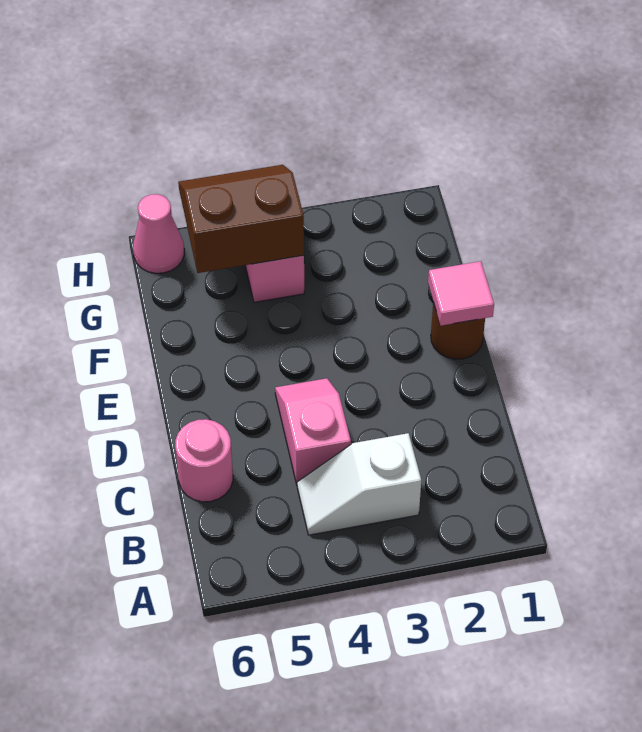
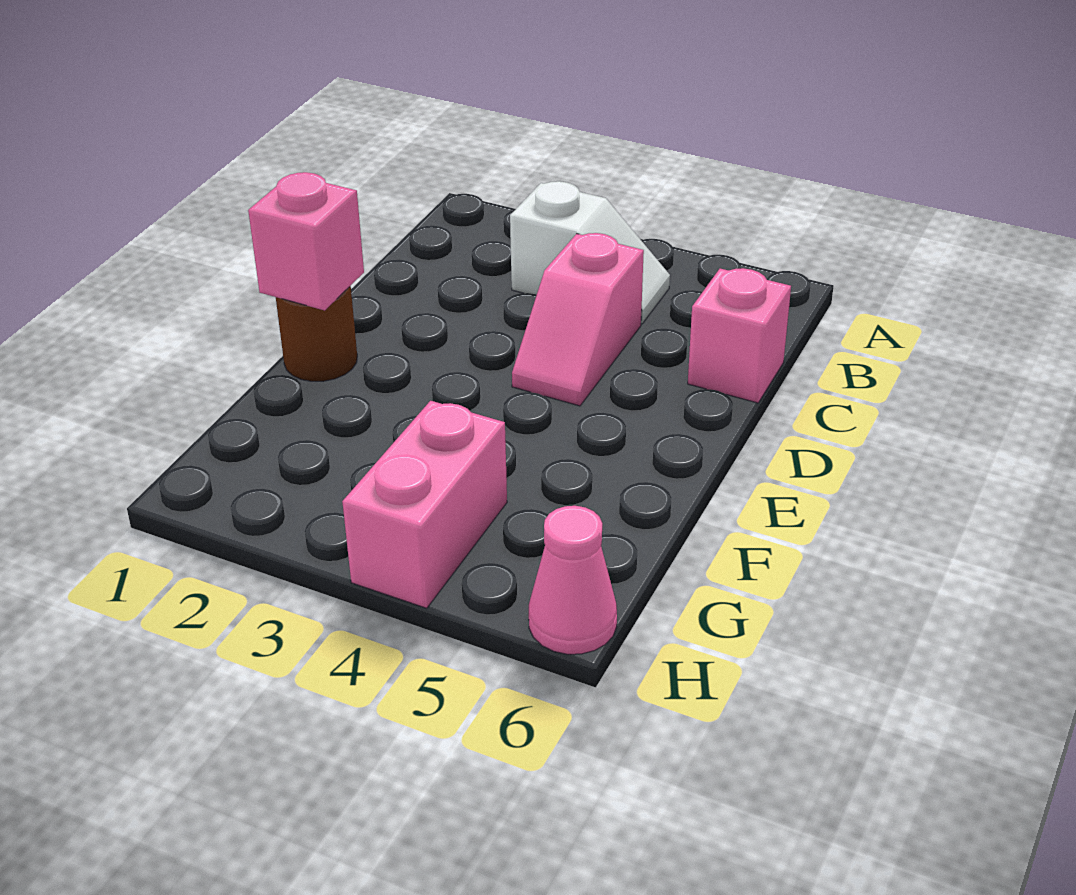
pink 1x1 round brick [175,419,233,502] -> pink 1x1 brick [688,268,791,403]
pink 1x1 tile [428,261,494,326] -> pink 1x1 brick [248,172,364,310]
brown 2x2 slope [178,165,304,273] -> none

